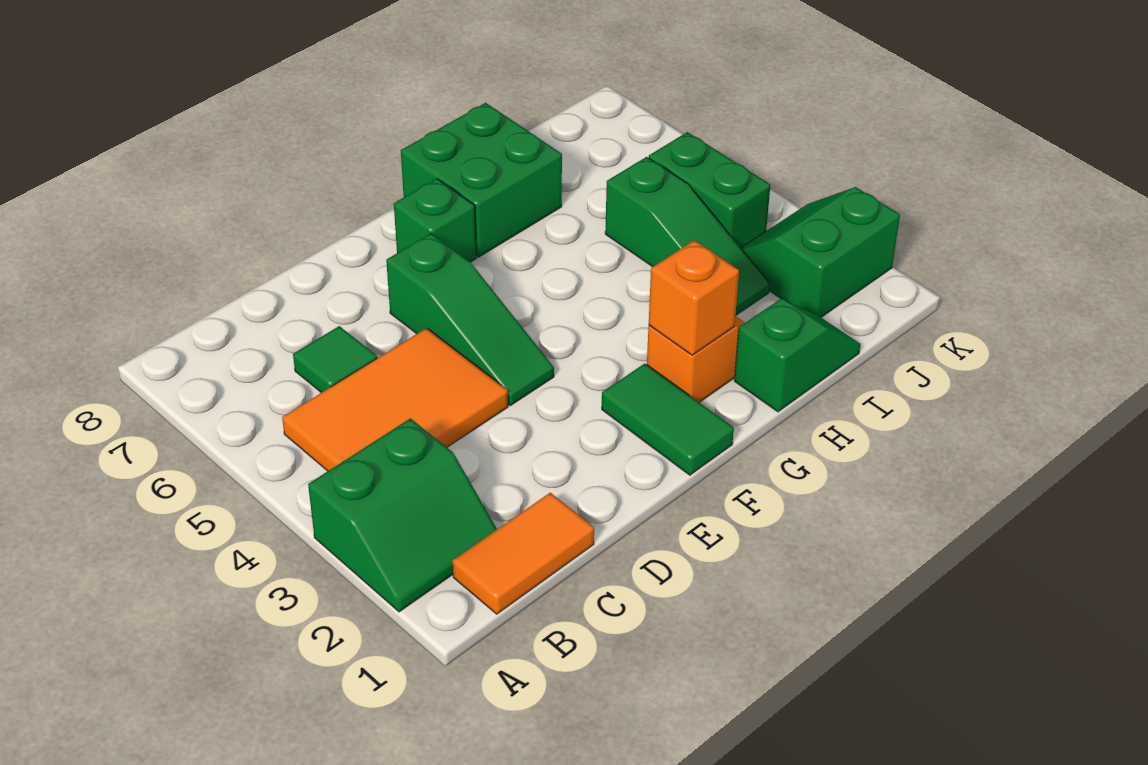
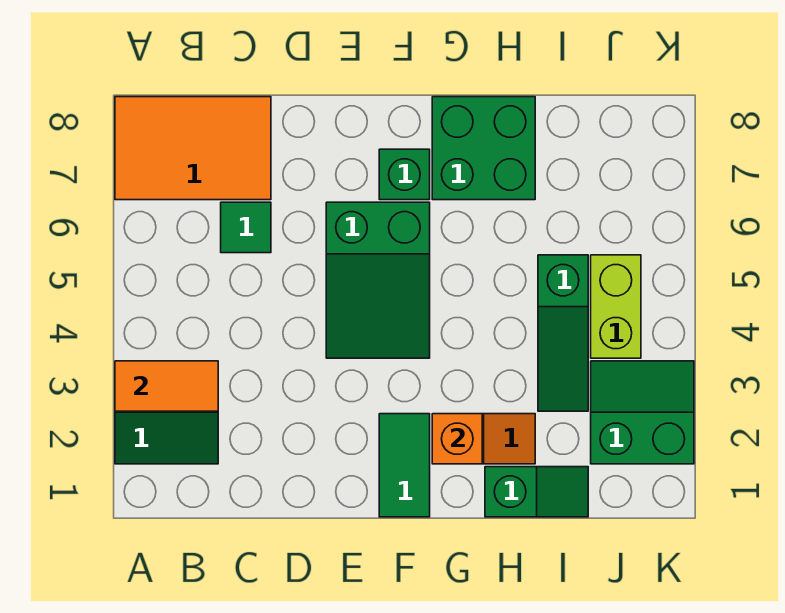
orange 1x2 tile [452,493,594,614] -> orange 1x2 tile moved to [115,361,218,411]
orange 2x3 tile [282,328,508,471] -> orange 2x3 tile moved to [115,97,271,200]
green 1x3 slope [386,234,554,406] -> green 2x3 slope [326,202,430,358]
green 1x2 brick [649,132,770,248] -> lime 1x2 brick [591,255,641,358]

